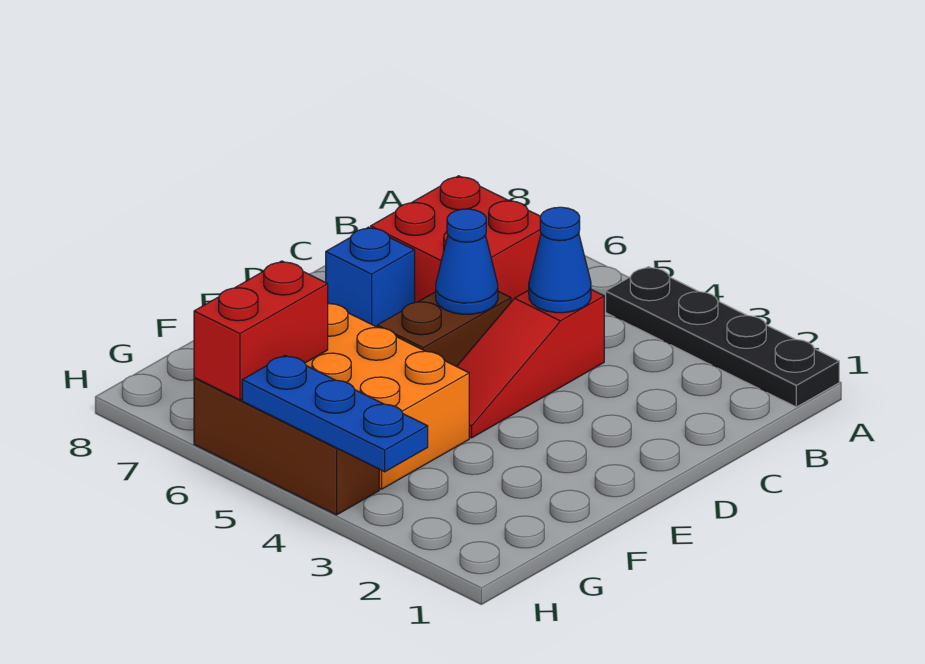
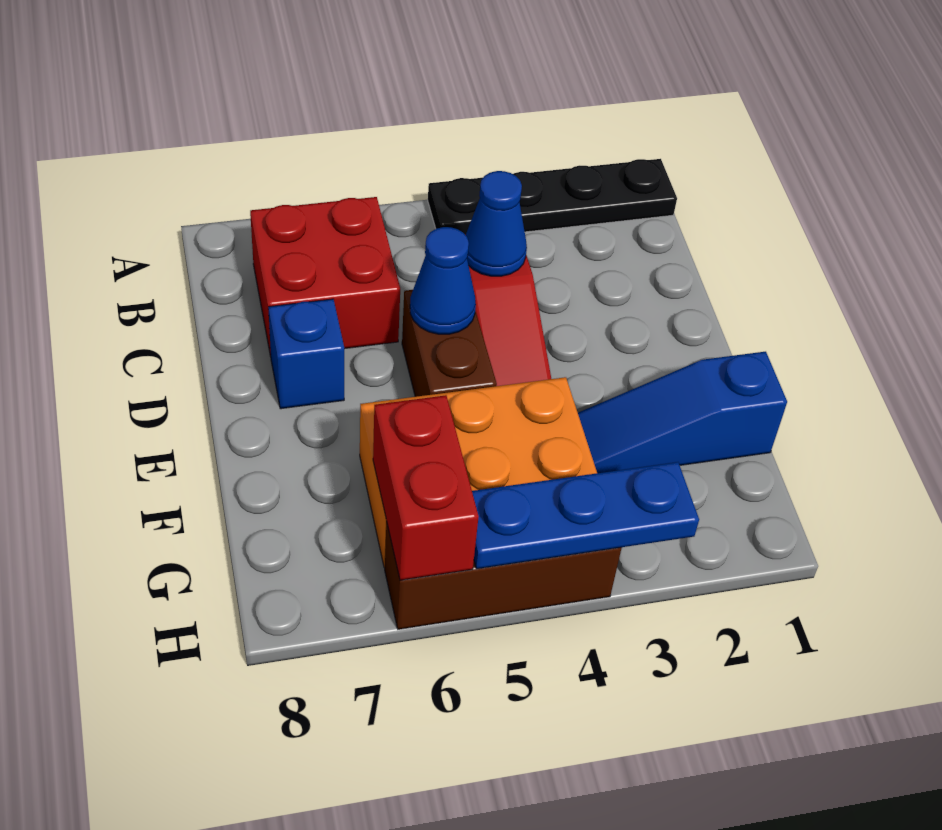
none -> blue 1x3 slope [578,352,787,473]

